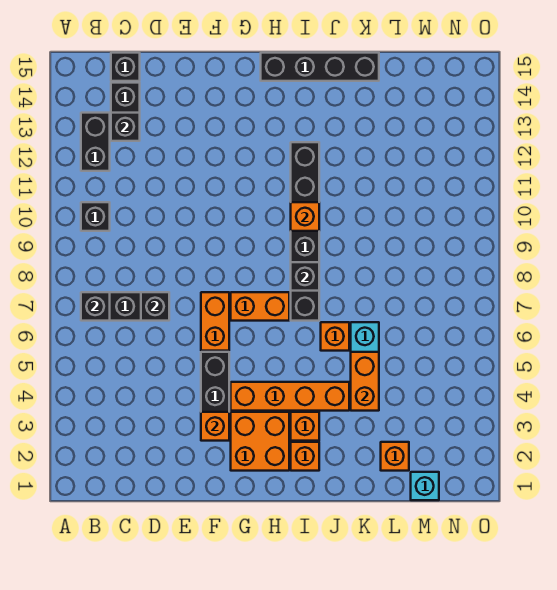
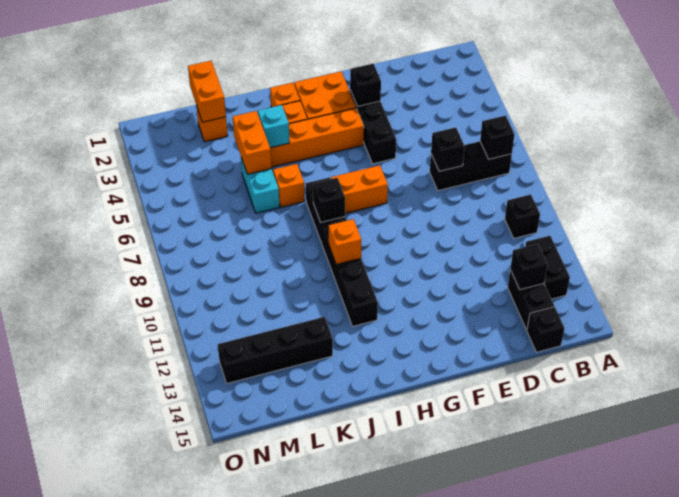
orange 1x1 brick [201,412,229,441] -> black 1x1 brick [350,63,381,106]
orange 1x2 brick [201,292,229,351] -> orange 1x2 brick moved to [188,61,226,122]
black 1x4 brick [261,53,379,81] -> black 1x4 brick moved to [218,317,333,383]
cyan 1x1 brick [411,472,439,500] -> cyan 1x1 brick moved to [258,105,290,148]

